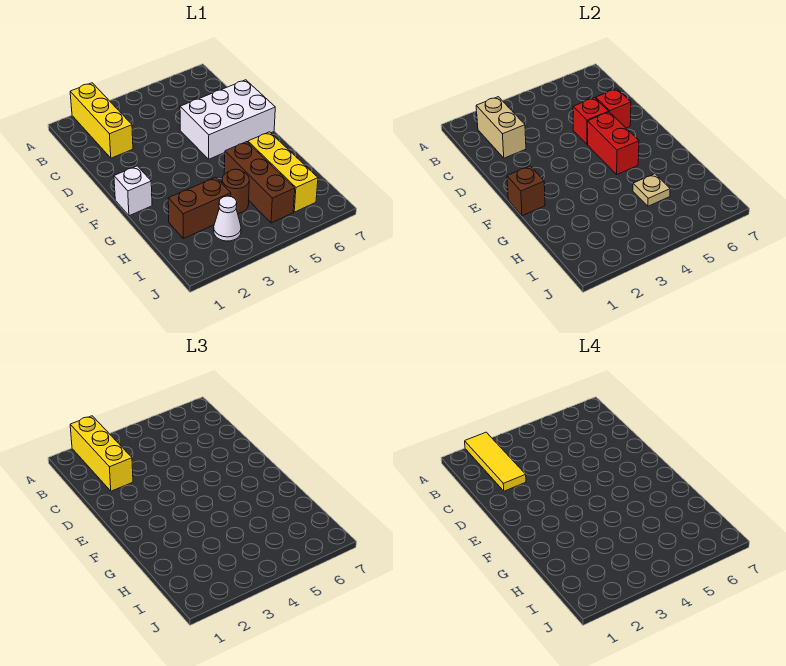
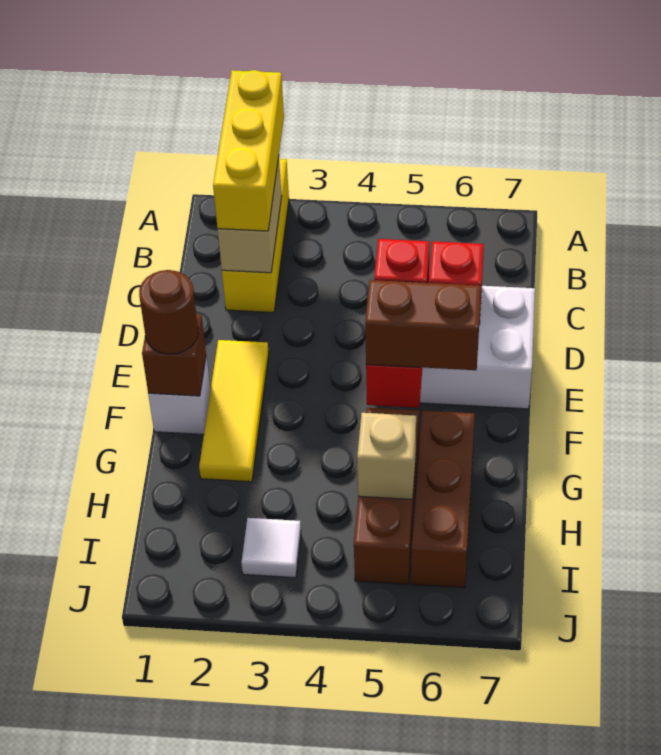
yellow 1x3 tile [465,432,526,491] -> yellow 1x3 tile moved to [199,340,269,482]
yellow 1x3 brick [248,132,318,212] -> brown 1x3 brick [411,411,475,588]
brown 1x2 brick [168,177,231,239] -> brown 1x2 brick moved to [365,280,481,370]
brown 1x1 round brick [222,169,249,213] -> brown 1x1 round brick moved to [139,270,198,354]
tan 1x1 plate [633,174,670,206] -> tan 1x1 brick [357,413,416,499]
white 1x1 cone [214,196,241,241] -> white 1x1 tile [242,518,301,578]

